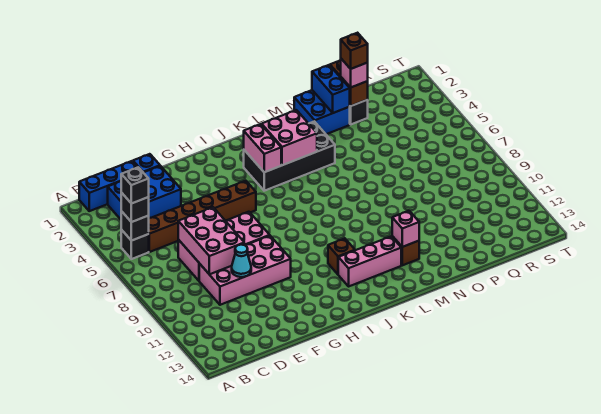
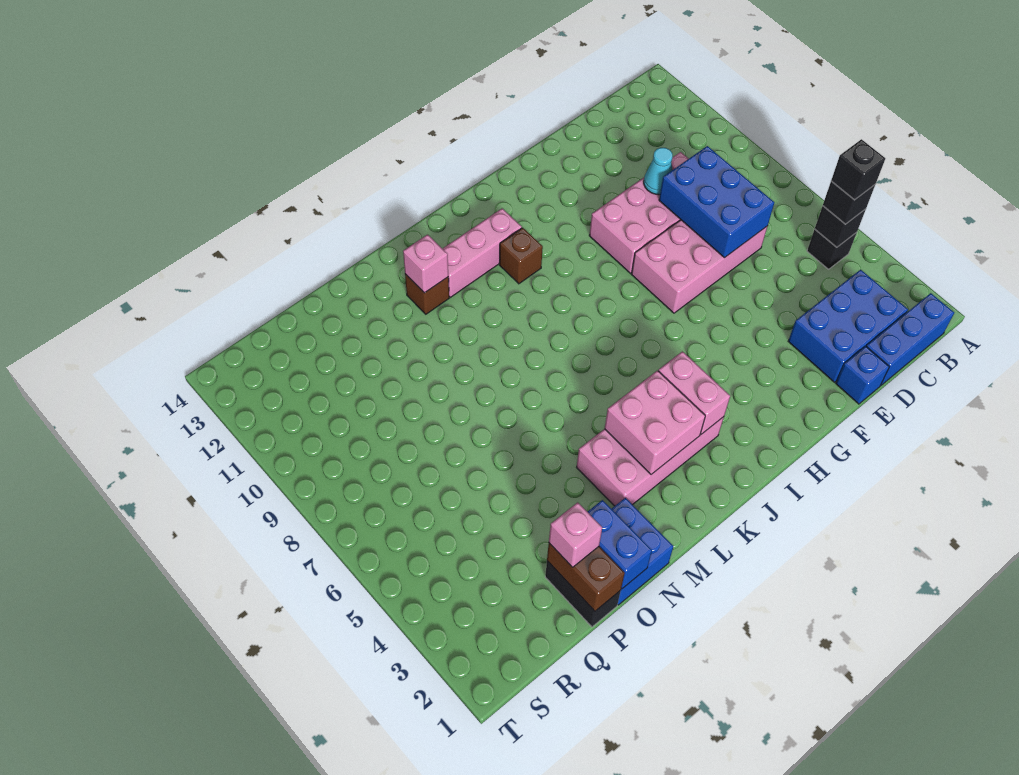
brown 1x6 brick [149,181,256,252] -> none
pink 2x3 brick [178,207,244,275] -> blue 2x3 brick [659,146,774,258]
black 2x4 brick [244,121,335,191] -> pink 2x4 brick [577,417,724,506]
brown 1x1 brick [341,33,368,69] -> none

